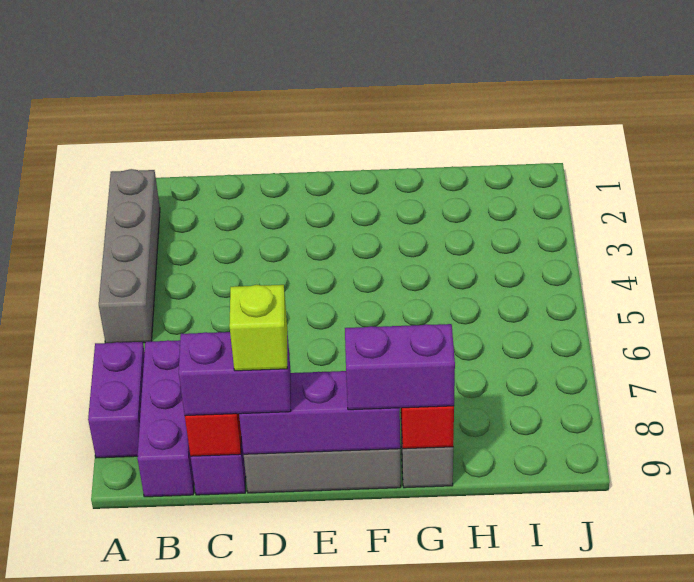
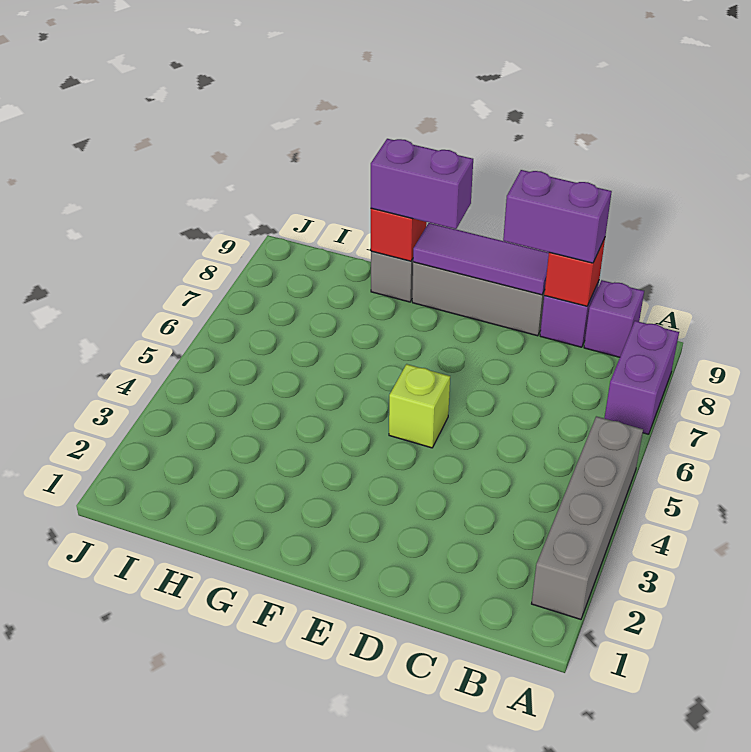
purple 1x3 brick [137,340,194,497] -> purple 1x1 brick [584,280,644,357]
purple 1x3 brick [239,371,400,454] -> purple 1x3 tile [413,223,549,295]
lime 1x1 brick [229,285,287,371] -> lime 1x1 brick moved to [389,364,450,448]

